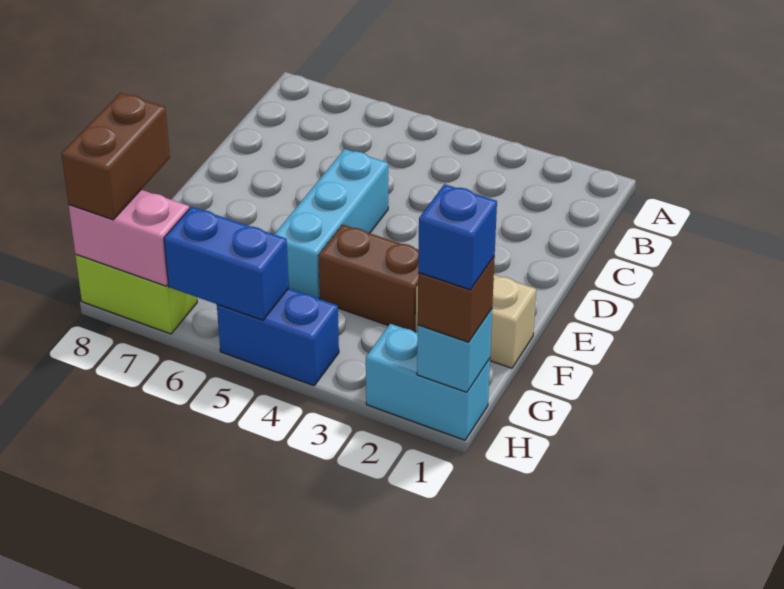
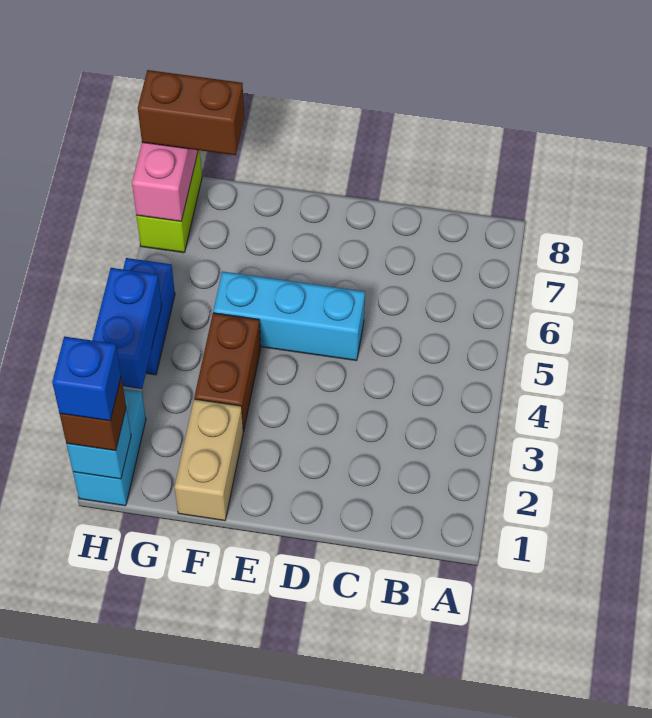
blue 1x2 brick [164,207,289,320] -> blue 1x2 brick moved to [92,268,162,389]

